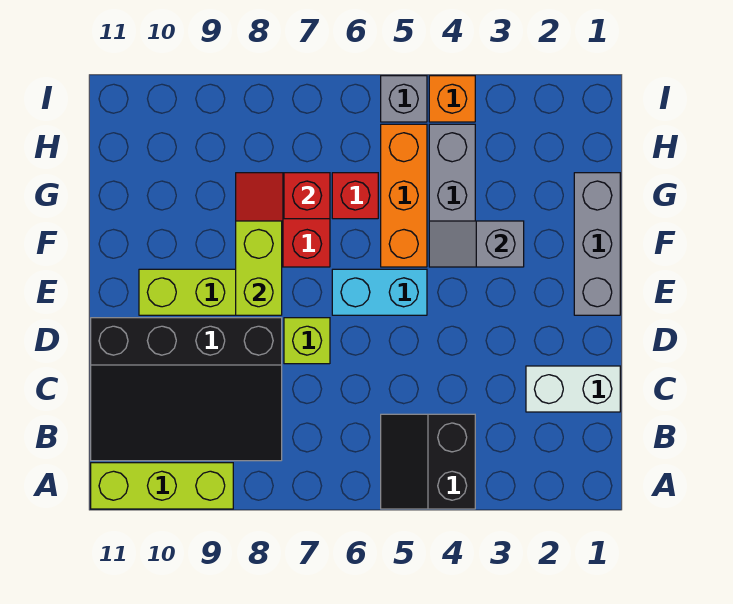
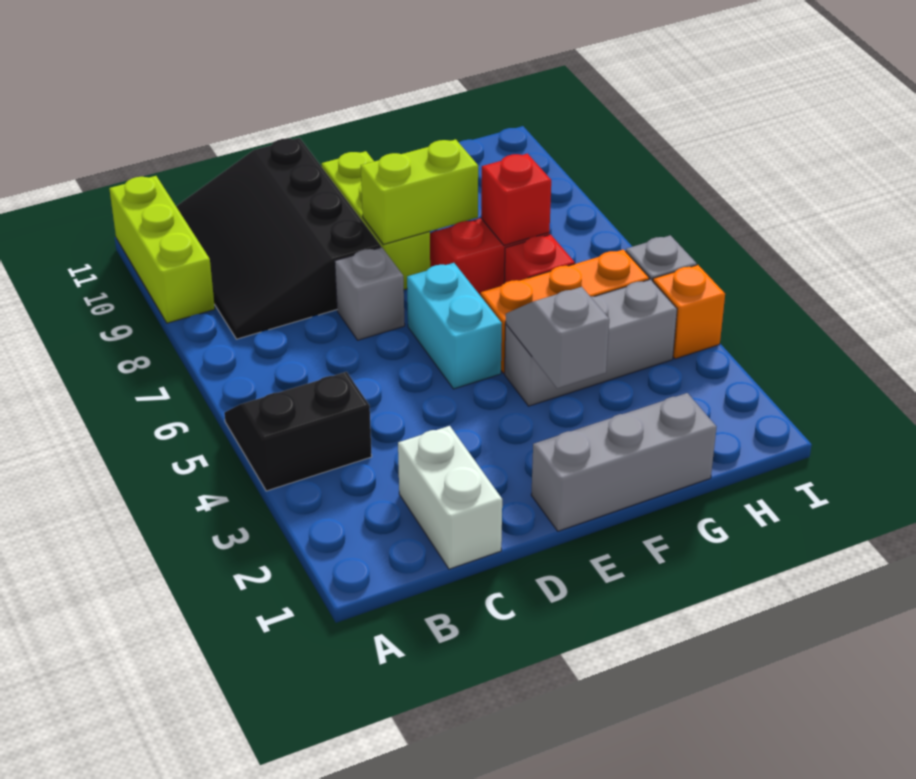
lime 1x1 brick [284,318,330,364] -> grey 1x1 brick [335,247,405,340]

